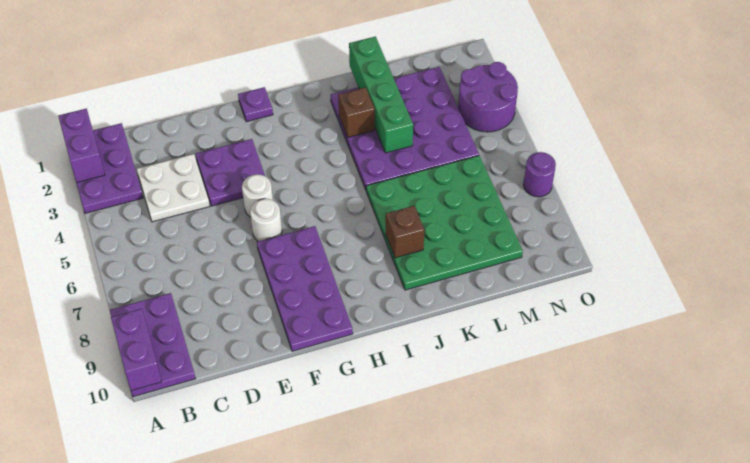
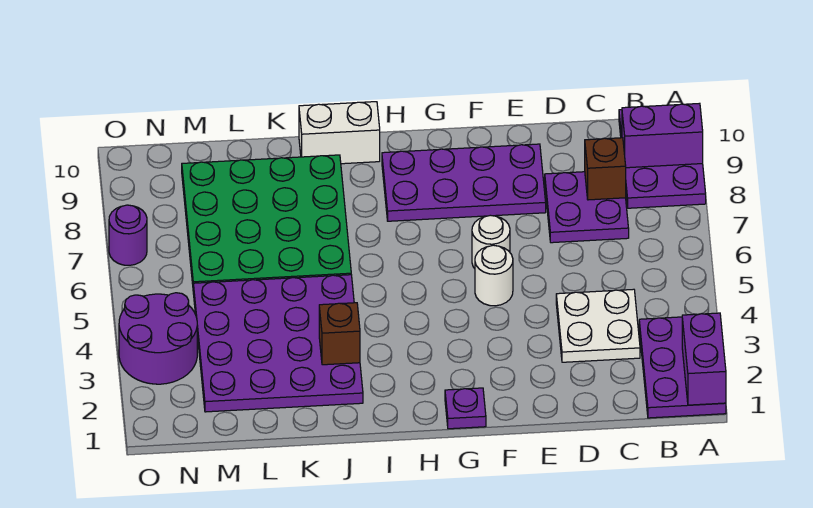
purple 1x2 brick [111,309,162,391] -> purple 1x2 brick turned to [622,103,703,168]
purple 2x2 plate [196,139,265,206] -> purple 2x2 plate moved to [545,172,629,243]
purple 2x4 plate [257,226,353,351] -> purple 2x4 plate turned to [382,144,546,221]
none -> white 1x2 brick [299,102,380,164]
brown 1x1 brick [386,206,424,258] -> brown 1x1 brick moved to [585,138,626,200]
green 1x4 brick [349,37,413,153] -> none

